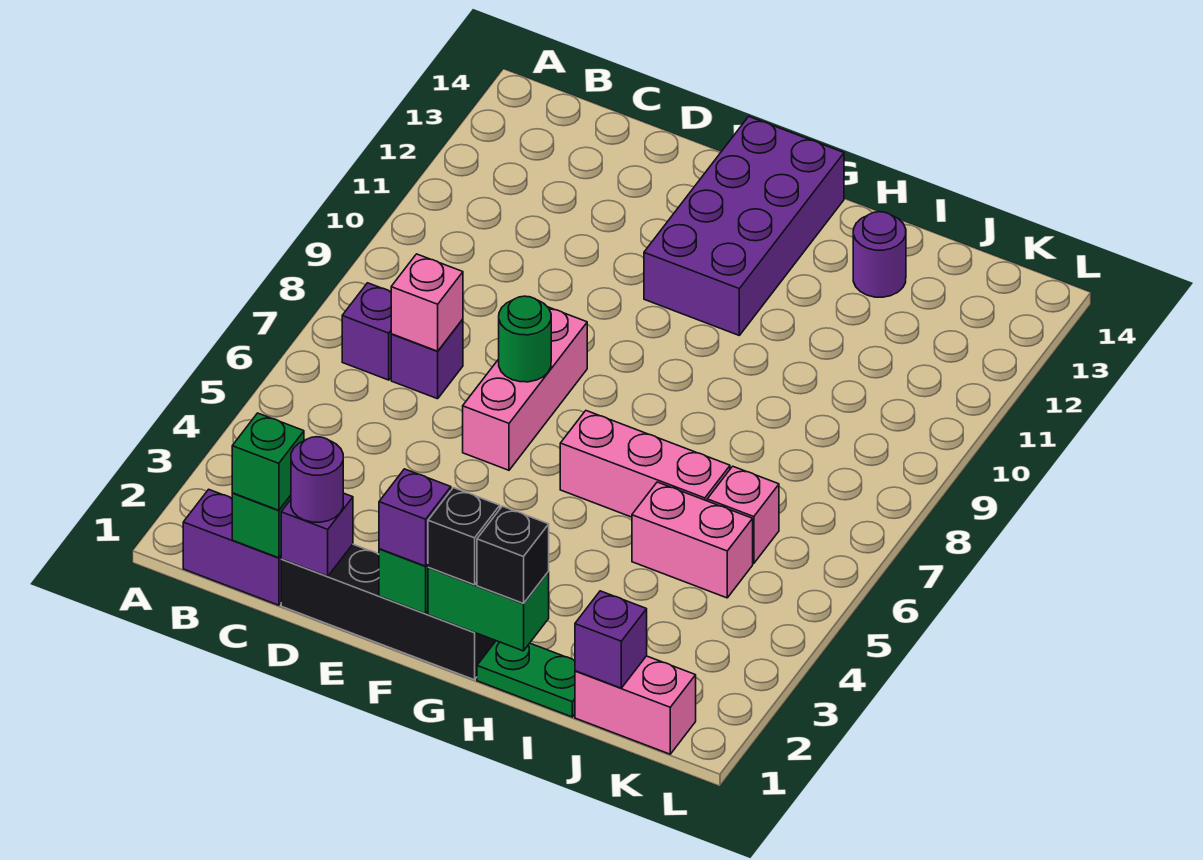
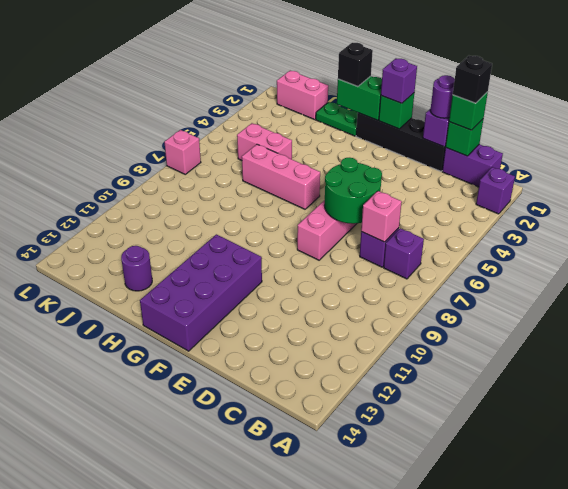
green 1x1 round brick [499,296,551,382] -> green 2x2 round brick [324,158,382,224]
black 1x1 brick [428,488,500,585] -> black 1x1 brick moved to [453,56,492,103]
purple 1x1 brick [575,591,647,688] -> purple 1x1 brick moved to [476,167,515,214]
pink 1x1 brick [707,466,779,564] -> pink 1x1 brick moved to [164,130,201,174]

